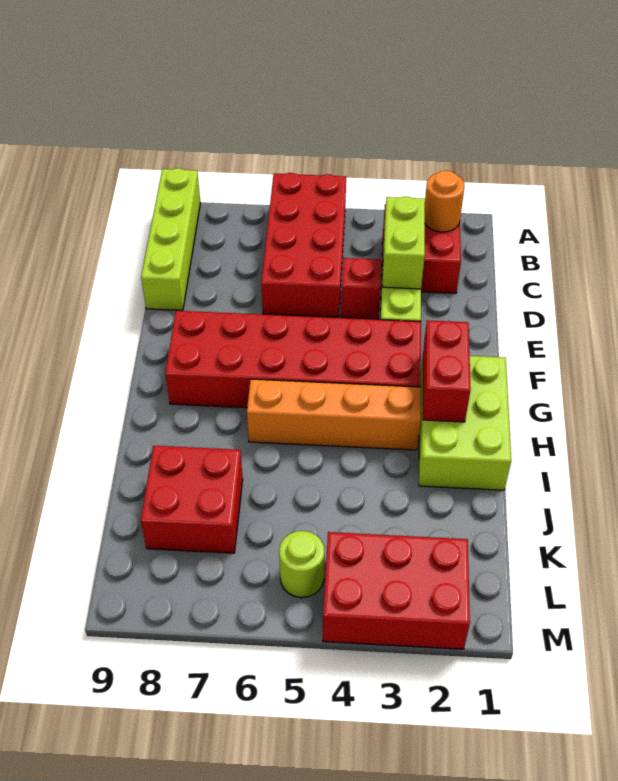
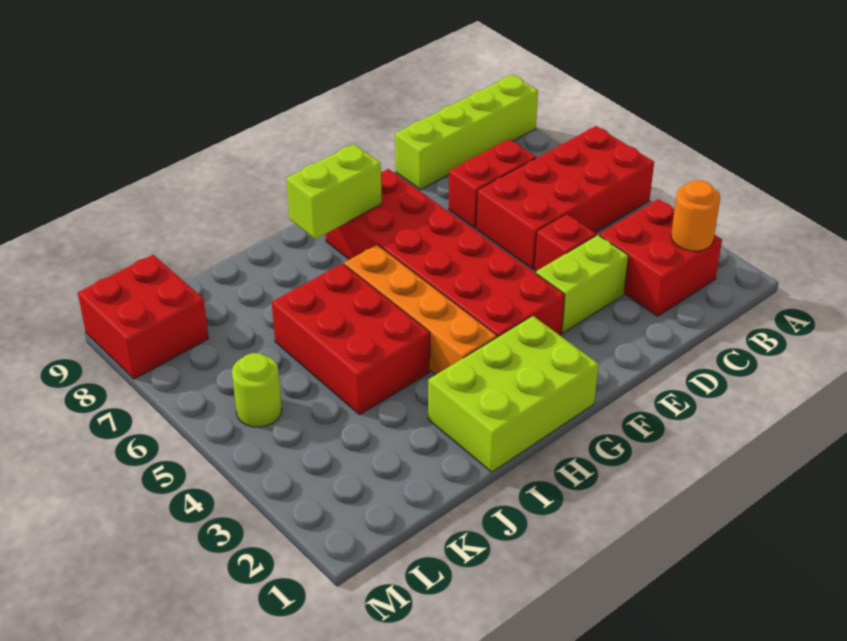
lime 1x2 brick [382,196,425,289] -> lime 1x2 brick moved to [286,144,382,239]
red 1x2 brick [423,320,471,422] -> red 1x2 brick moved to [449,139,536,228]
red 2x2 brick [141,446,243,553] -> red 2x2 brick moved to [78,255,209,379]
red 2x3 brick [323,532,470,649] -> red 2x3 brick moved to [272,264,430,415]

